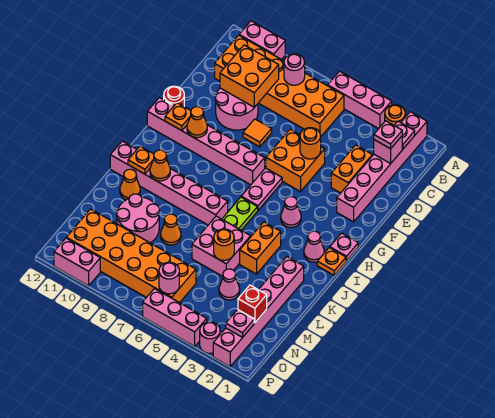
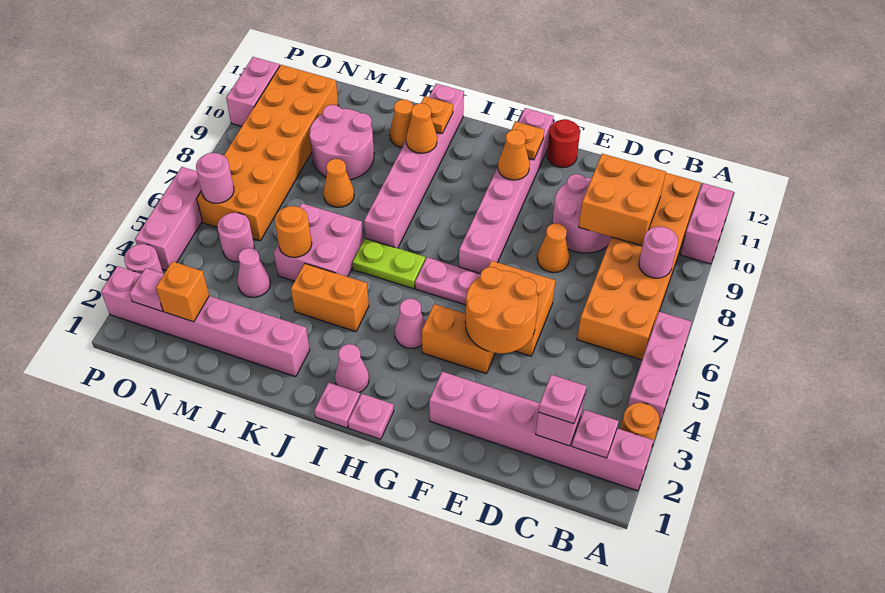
orange 1x2 brick [331,145,372,193] -> orange 1x2 brick moved to [422,304,495,374]
orange 1x1 round brick [300,128,321,159] -> orange 2x2 round brick [465,267,538,353]
orange 1x1 tile [243,119,272,147] -> orange 1x1 cone [537,223,569,273]
orange 1x1 plate [317,247,346,275] -> pink 1x1 plate [314,383,360,428]
red 1x1 brick [238,285,267,323] -> orange 1x1 brick [156,261,209,322]
none -> pink 1x1 round brick [217,213,254,262]

